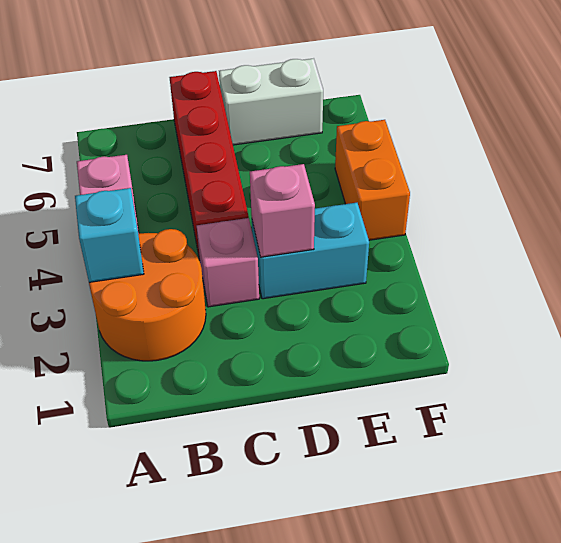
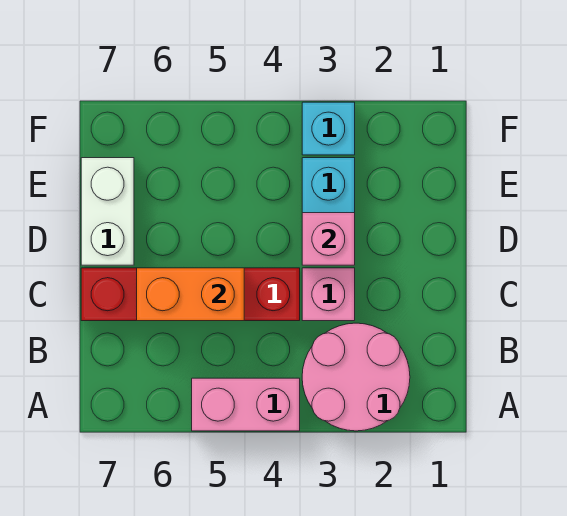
orange 2x2 round brick [89,229,206,361] -> pink 2x2 round brick [302,323,410,431]
cyan 1x1 brick [75,188,144,282] -> cyan 1x1 brick moved to [302,102,355,155]
orange 1x2 brick [335,120,410,240] -> orange 1x2 brick moved to [137,268,244,321]

